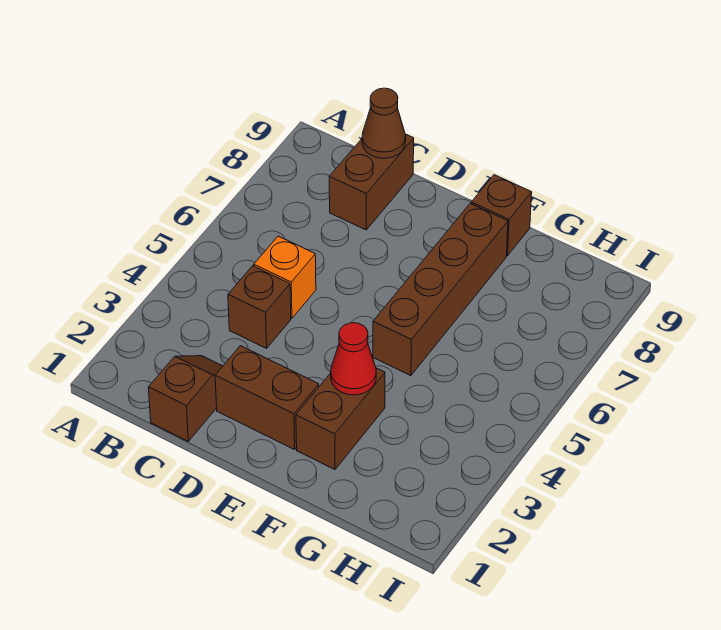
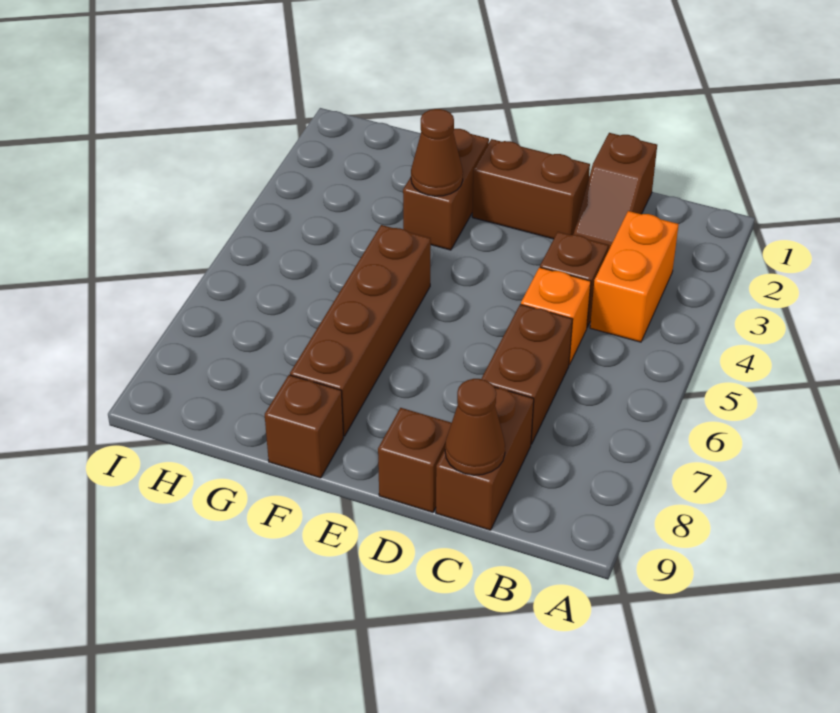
none -> orange 1x2 brick [590,211,679,342]
none -> brown 1x2 brick [482,304,573,444]
none -> brown 1x1 brick [378,408,451,513]
red 1x1 cone [331,323,376,395] -> brown 1x1 cone [411,109,463,196]

